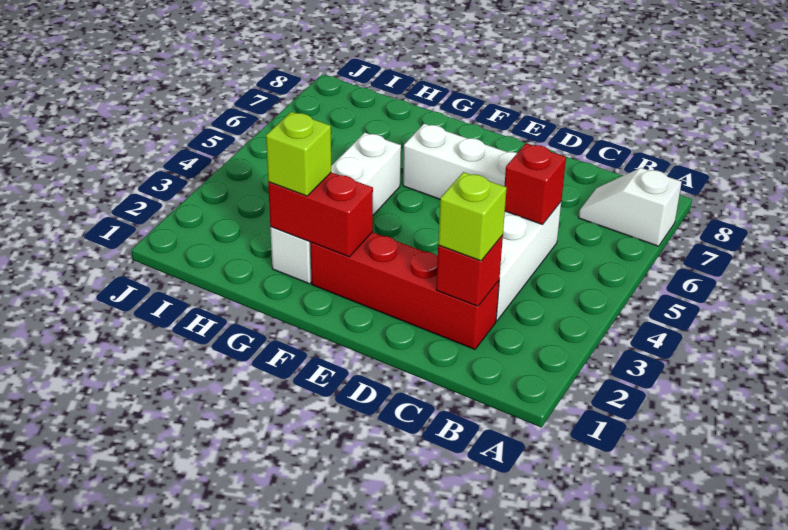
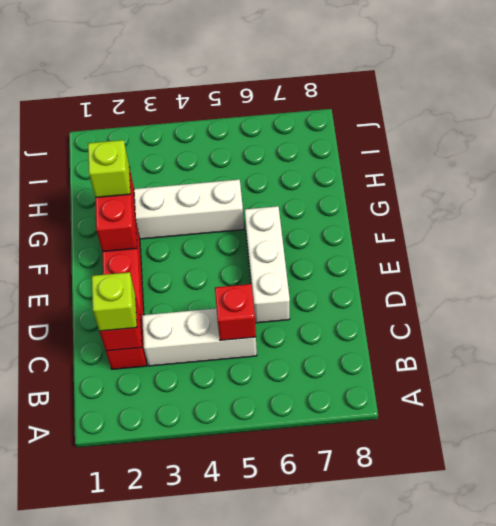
white 1x2 slope [578,168,682,246] -> none

